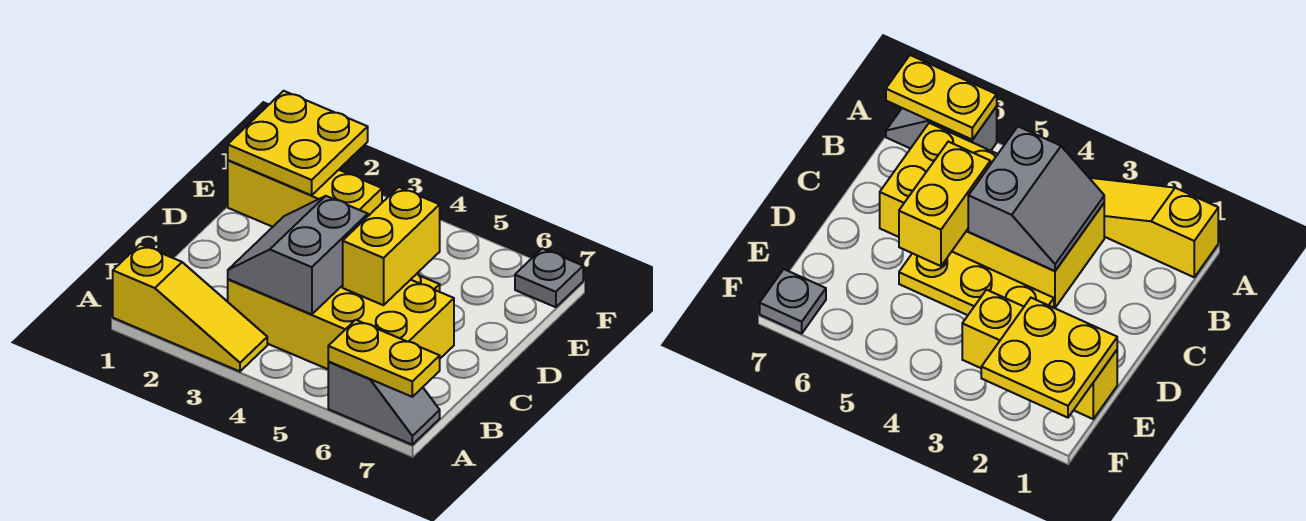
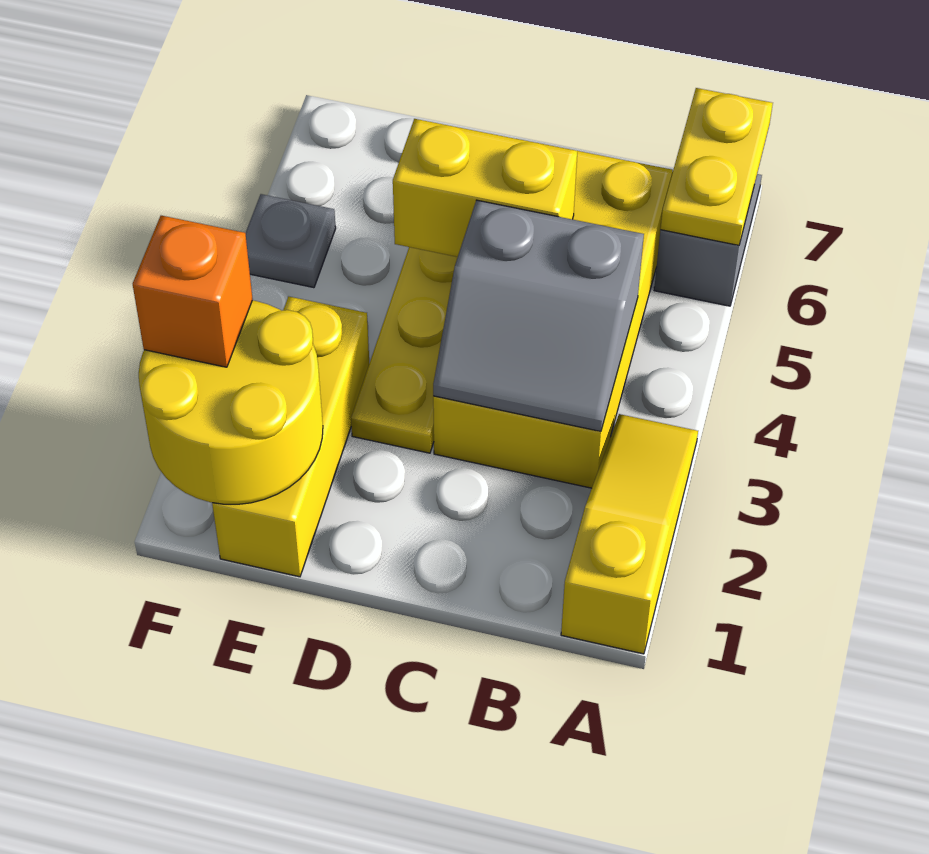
yellow 2x2 plate [228,91,368,195] -> yellow 2x2 round brick [139,300,323,504]
none -> orange 1x1 brick [133,216,253,367]
grey 1x1 plate [515,248,583,307] -> grey 1x1 plate moved to [245,194,336,288]

